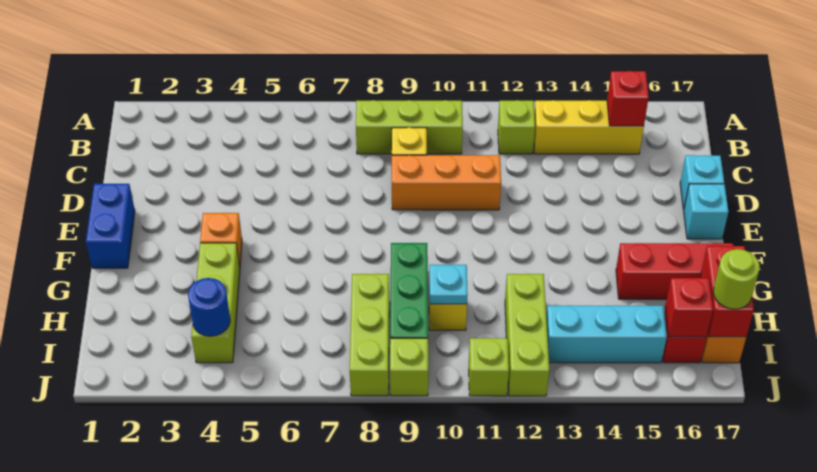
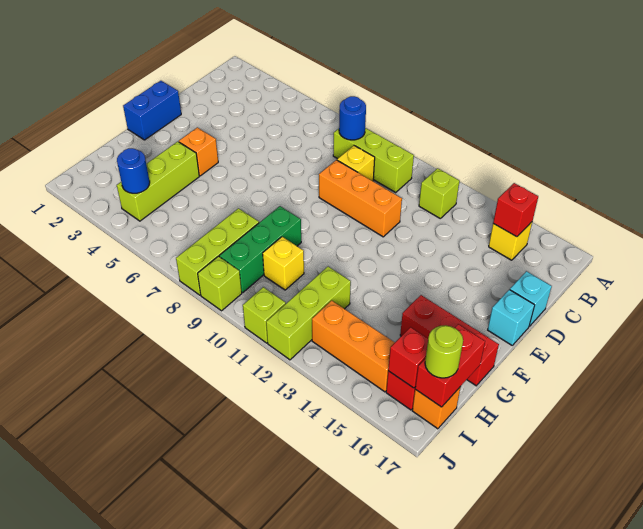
none -> blue 1x1 round brick [339,96,366,140]
yellow 1x3 brick [534,100,644,154] -> yellow 1x1 brick [489,222,532,260]
cyan 1x1 plate [429,265,468,304] -> none
cyan 1x3 brick [546,306,667,363] -> orange 1x3 brick [312,300,395,392]

